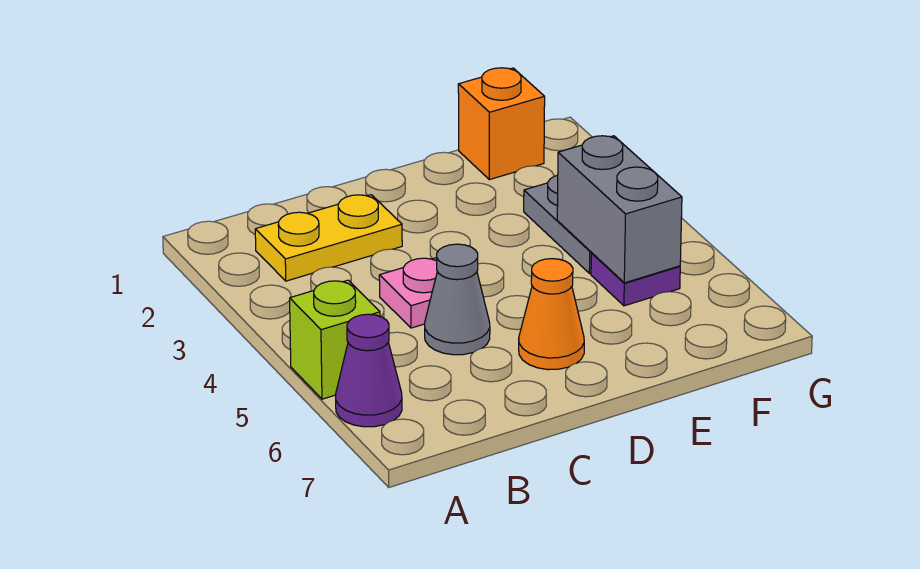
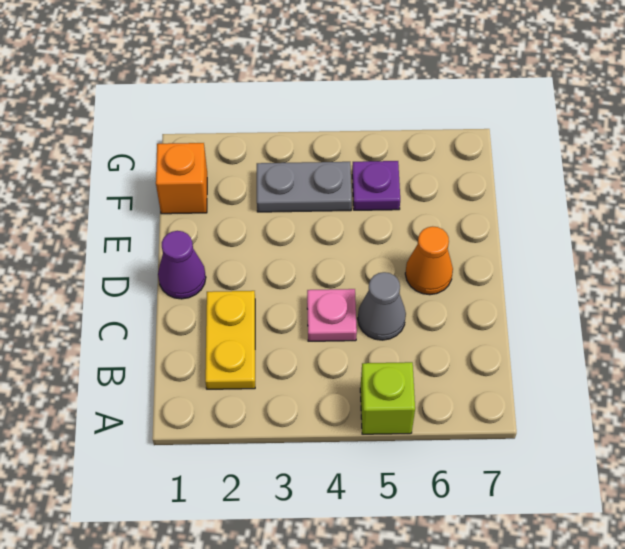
purple 1x1 cone [336,314,402,427] -> purple 1x1 cone moved to [158,231,206,299]
grey 1x2 brick [557,136,682,283] -> none

